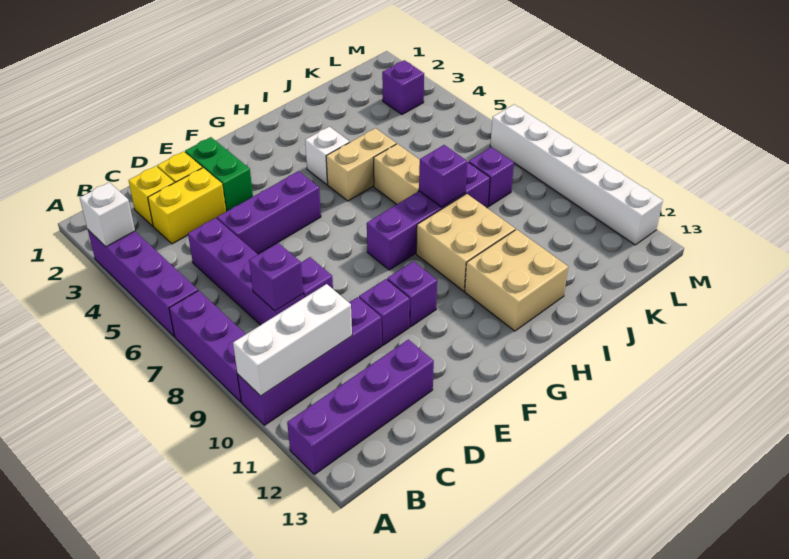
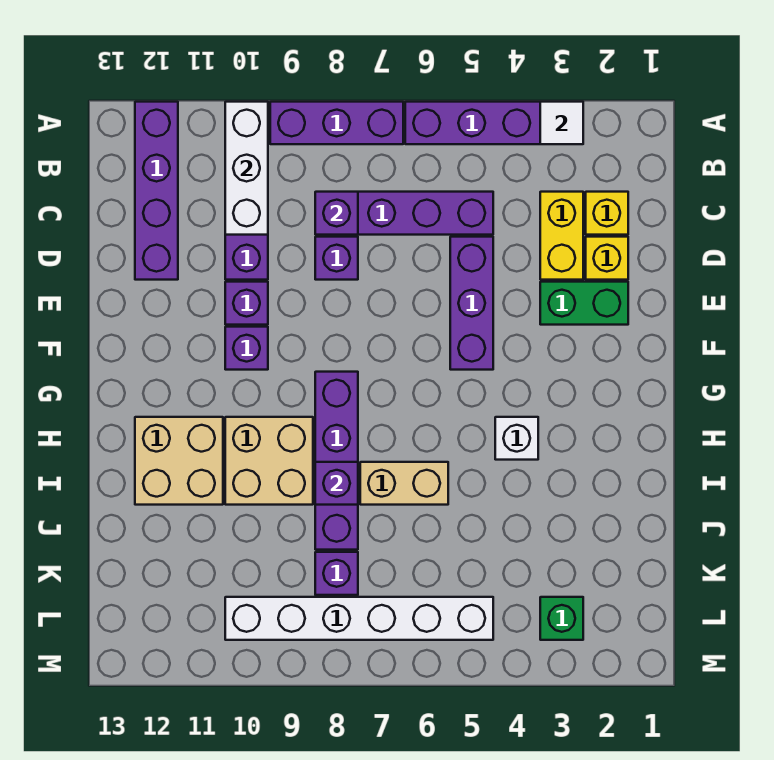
white 1x1 brick [80,182,135,247] -> white 1x1 tile [540,102,583,144]
tan 1x2 brick [326,128,396,201] -> none
purple 1x1 brick [382,60,424,115] -> green 1x1 brick [540,597,583,640]
white 1x6 brick [490,104,663,245] -> white 1x6 brick moved to [225,597,493,640]

